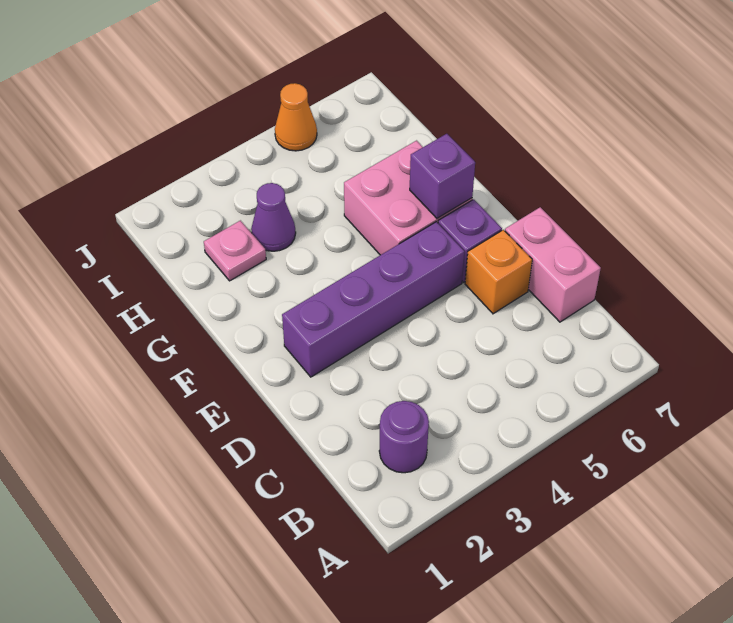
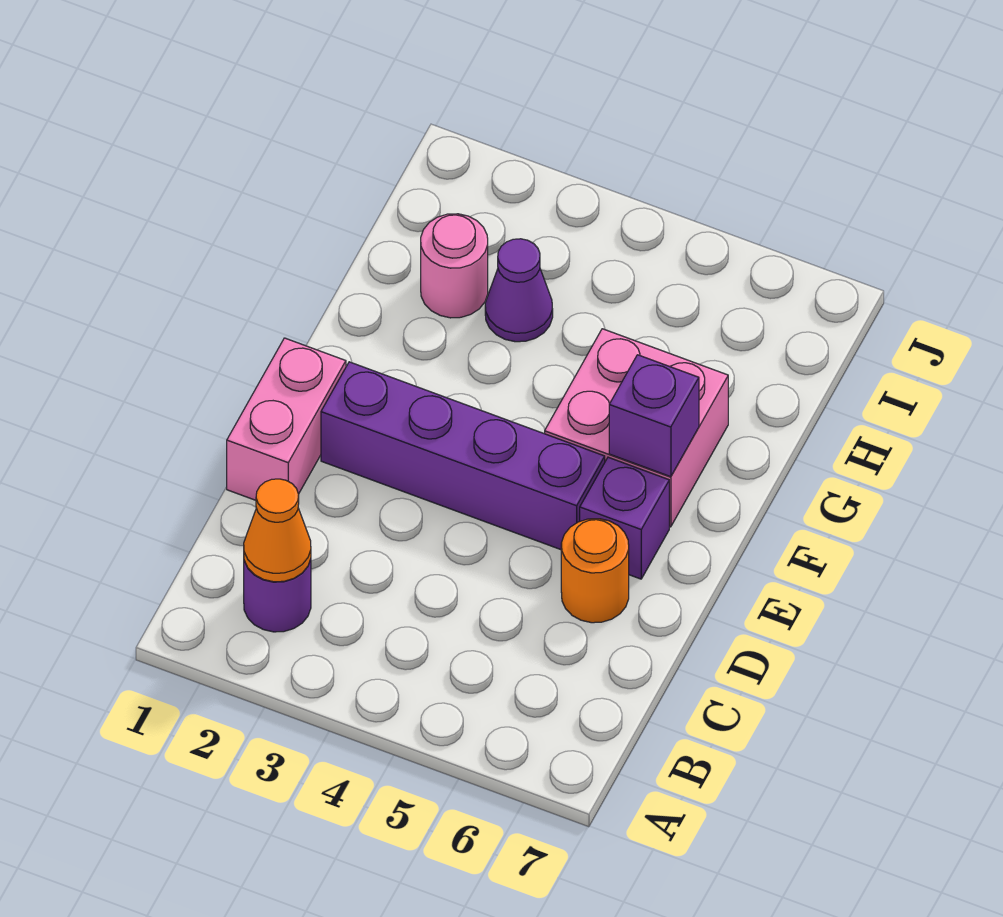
pink 1x2 brick [505,207,601,322] -> pink 1x2 brick moved to [227,338,346,500]
orange 1x1 brick [465,230,532,314] -> orange 1x1 round brick [561,519,629,623]
pink 1x1 plate [204,221,266,281] -> pink 1x1 round brick [421,214,488,318]
orange 1x1 cone [275,83,317,151] -> orange 1x1 cone moved to [244,479,311,582]

